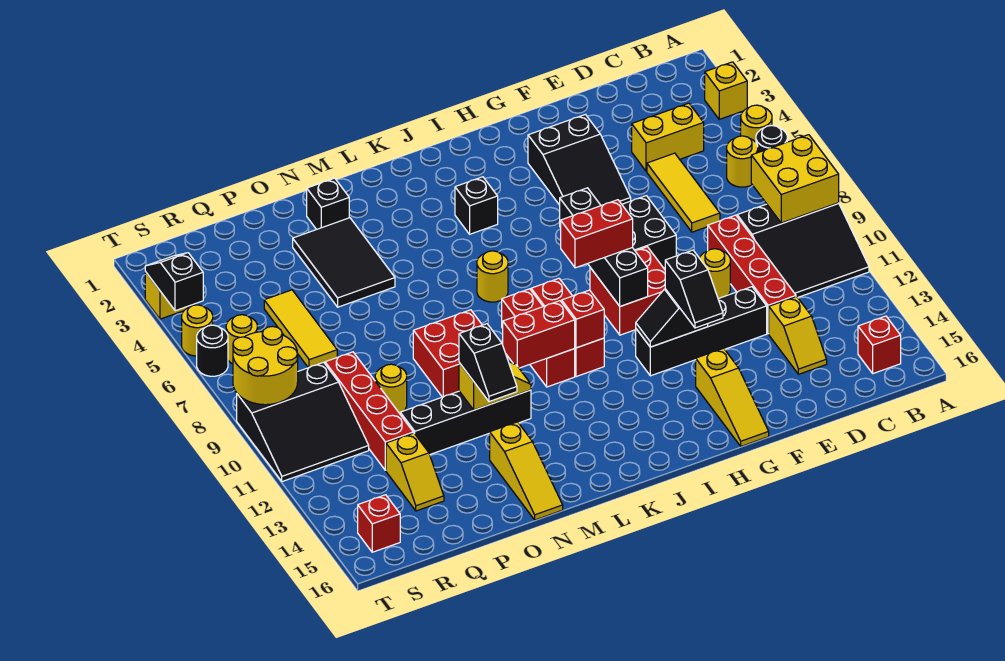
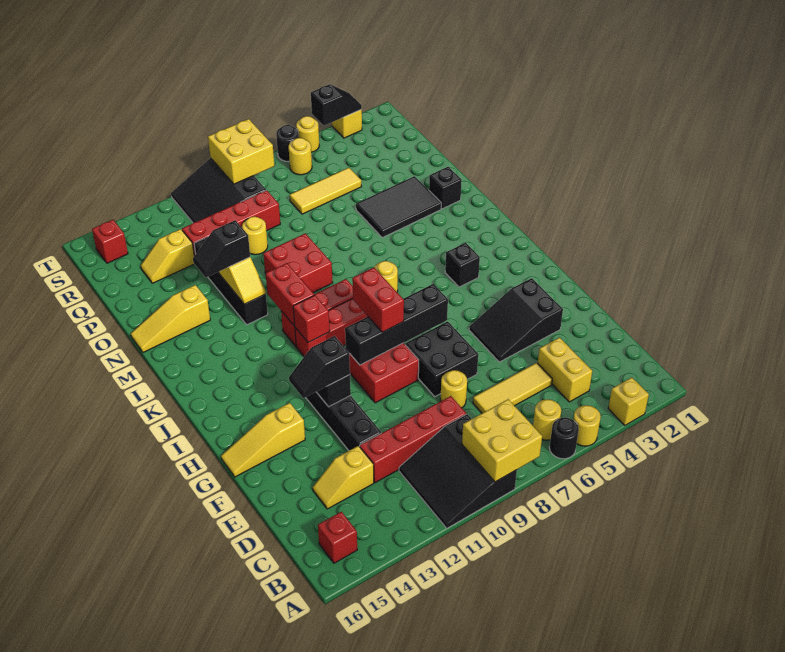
yellow 1x1 round brick [700,249,730,299] -> yellow 1x1 round brick moved to [440,370,467,408]
yellow 2x2 round brick [233,326,298,405] -> yellow 2x2 brick [208,119,274,184]

